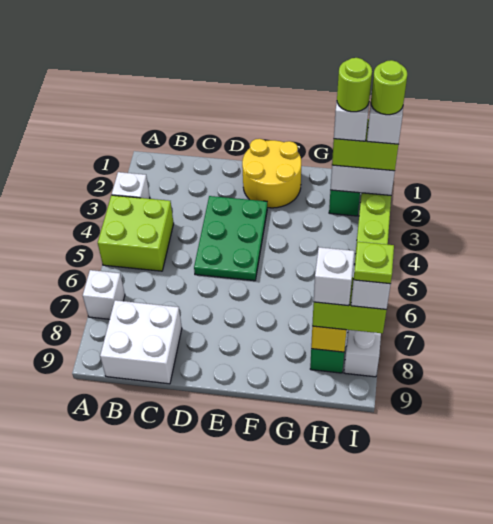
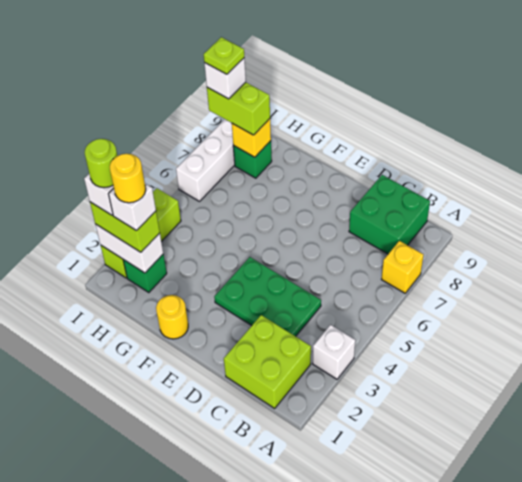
lime 2x2 brick [98,195,174,271] -> lime 2x2 brick moved to [224,315,311,408]
white 1x1 brick [83,270,125,319] -> yellow 1x1 brick [382,241,424,293]
white 2x2 brick [100,300,182,384] -> green 2x2 brick [349,175,430,254]
green 2x3 plate [194,196,267,281] -> green 2x3 plate turned to [214,257,321,336]
yellow 2x2 round brick [242,139,301,208] -> yellow 1x1 round brick [156,295,188,339]
lime 1x1 round brick [337,58,372,112] -> yellow 1x1 round brick [110,154,146,203]
white 1x1 brick [314,247,354,306] -> none

